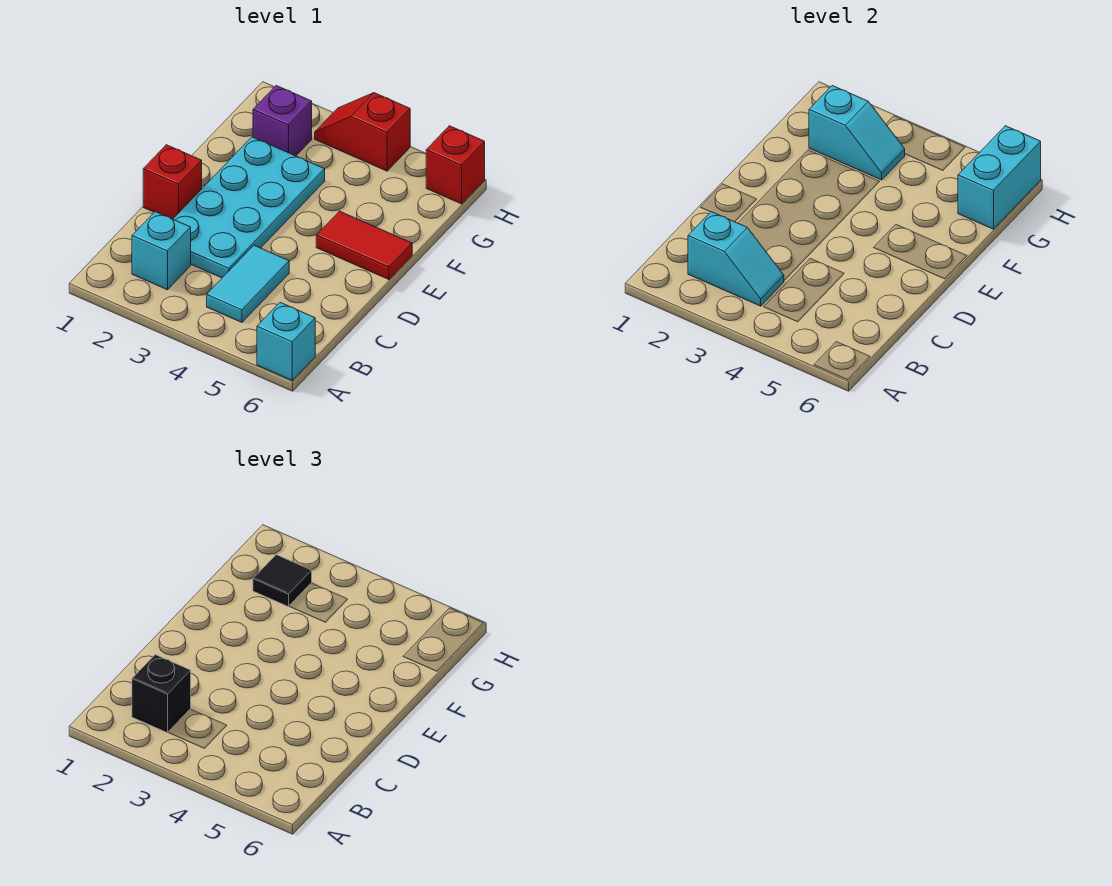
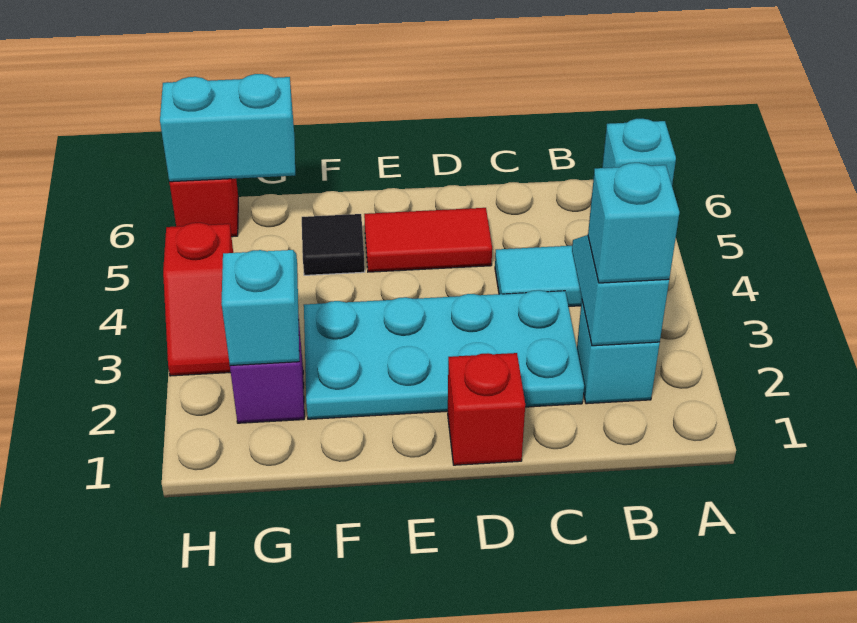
black 1x1 brick [132,655,191,733] -> cyan 1x1 brick [588,163,680,283]
red 1x2 tile [316,211,412,280] -> red 1x2 tile turned to [364,208,492,272]
black 1x1 tile [253,555,312,607] -> black 1x1 tile moved to [302,214,365,275]

